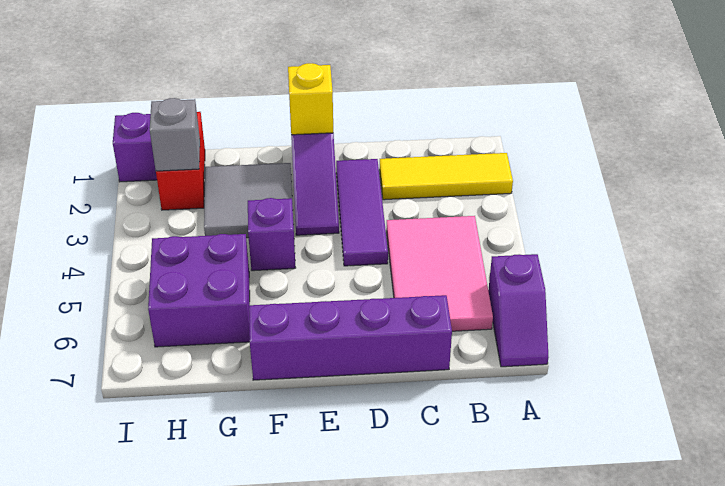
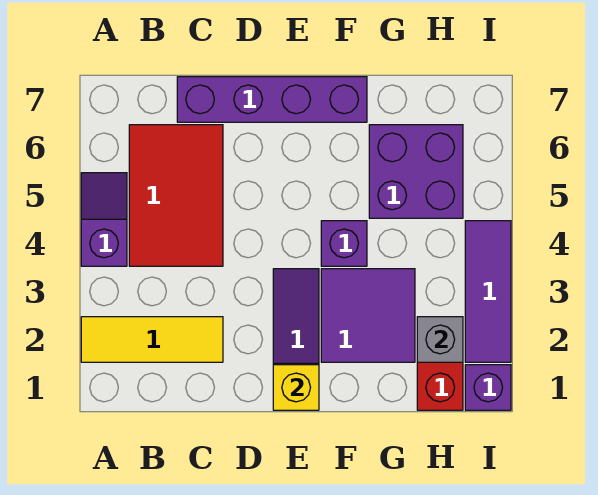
purple 1x2 slope [488,254,548,367] -> purple 1x2 slope moved to [81,173,127,266]
pink 2x3 tile [386,216,493,331] -> red 2x3 tile [129,125,223,266]
purple 1x3 tile [336,159,388,266] -> purple 1x3 tile moved to [465,221,511,362]
grey 2x2 tile [204,163,293,238] -> purple 2x2 tile [321,269,415,362]

